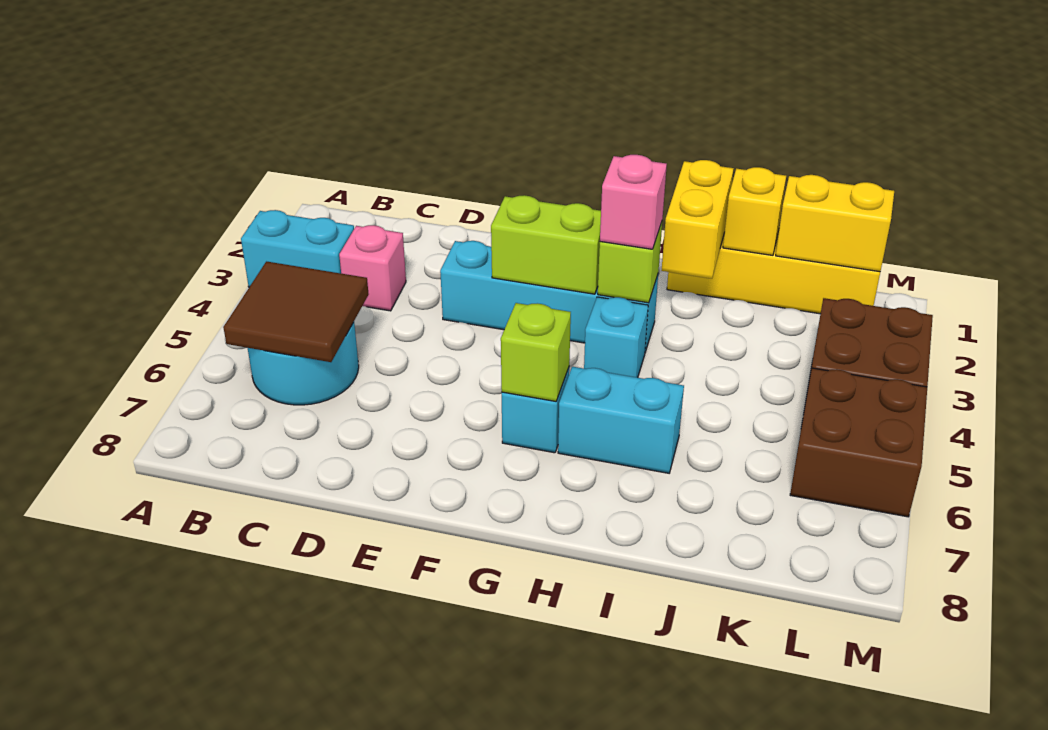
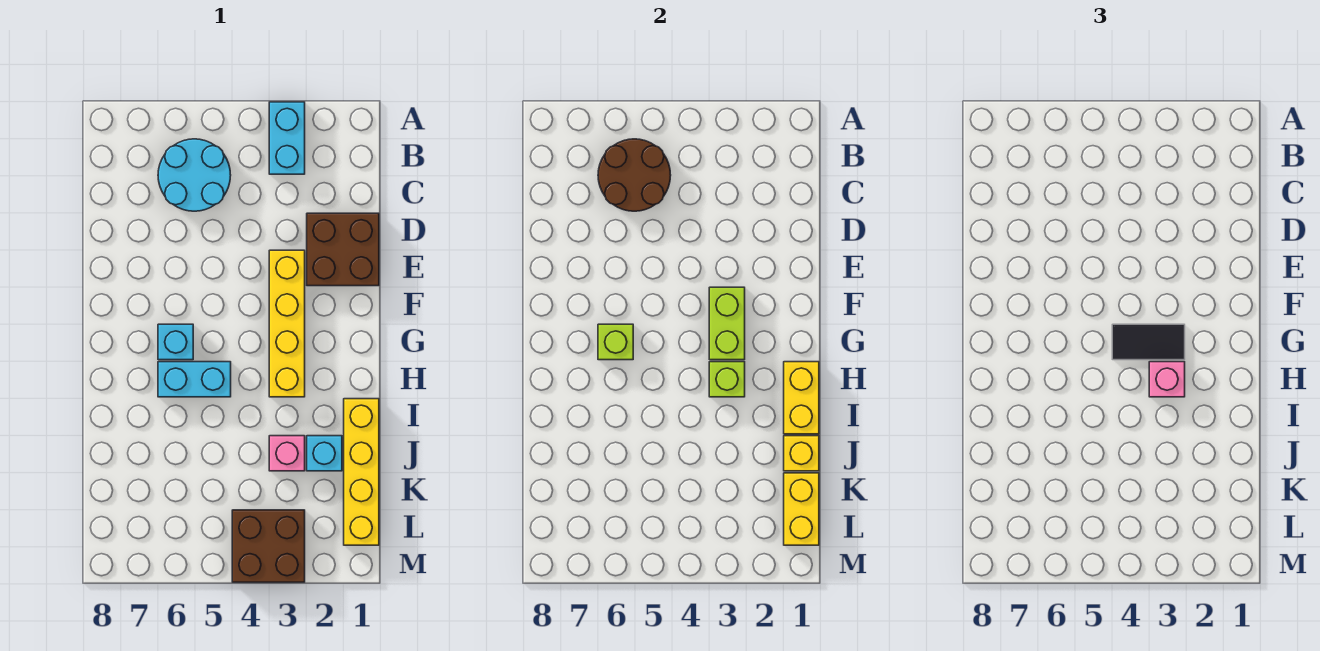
brown 2x2 tile [223,262,369,362] -> brown 2x2 round brick [598,139,671,211]
pink 1x1 brick [339,225,406,311] -> pink 1x1 brick moved to [269,436,305,471]
cyan 1x4 brick [440,241,658,352] -> yellow 1x4 brick [269,250,305,397]
none -> black 1x2 tile [1112,324,1185,360]
cyan 1x1 brick [584,297,648,378] -> cyan 1x1 brick moved to [307,436,342,471]
cyan 1x2 brick [558,367,684,473] -> cyan 1x2 brick turned to [158,362,231,397]
yellow 1x2 brick [662,160,734,279] -> yellow 1x2 brick turned to [784,362,819,434]
brown 2x2 brick [790,368,927,517] -> brown 2x2 brick moved to [307,213,379,286]

